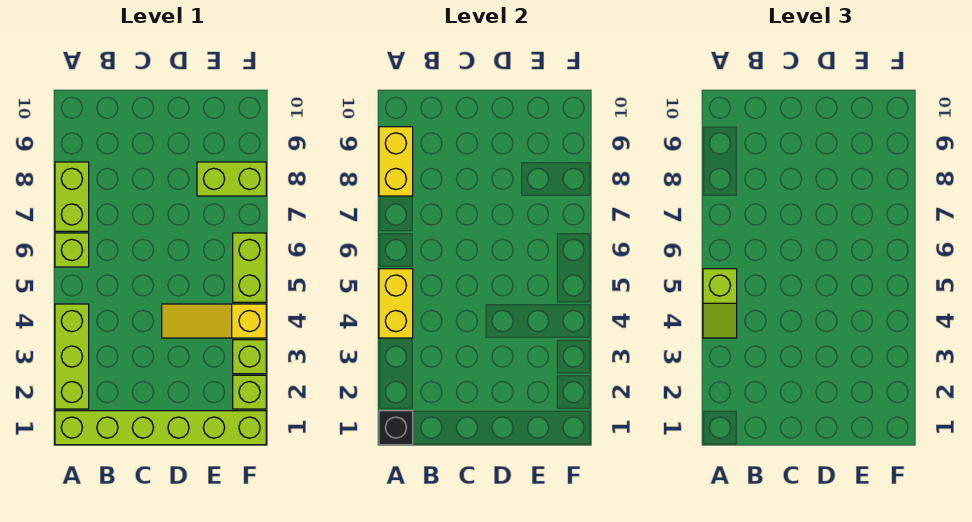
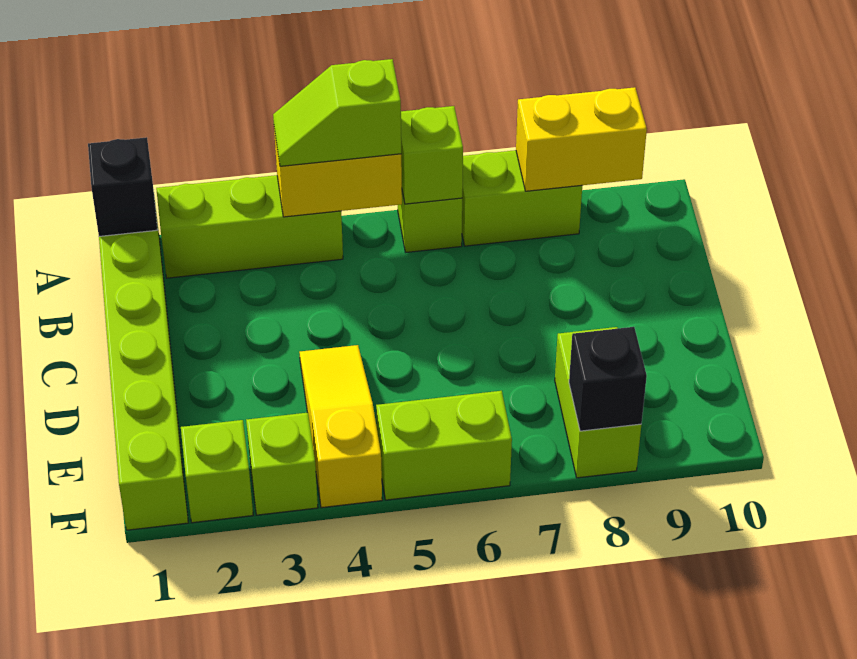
none -> lime 1x1 brick [401,106,463,204]
none -> black 1x1 brick [569,327,647,431]

